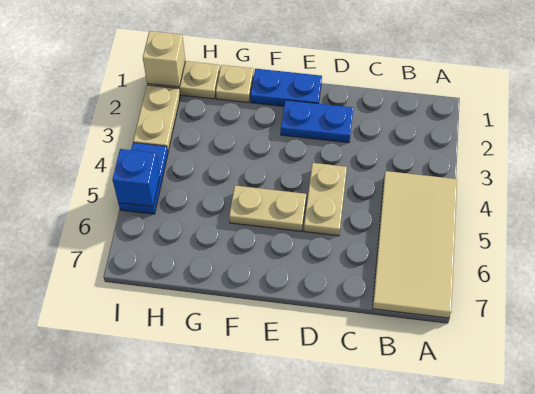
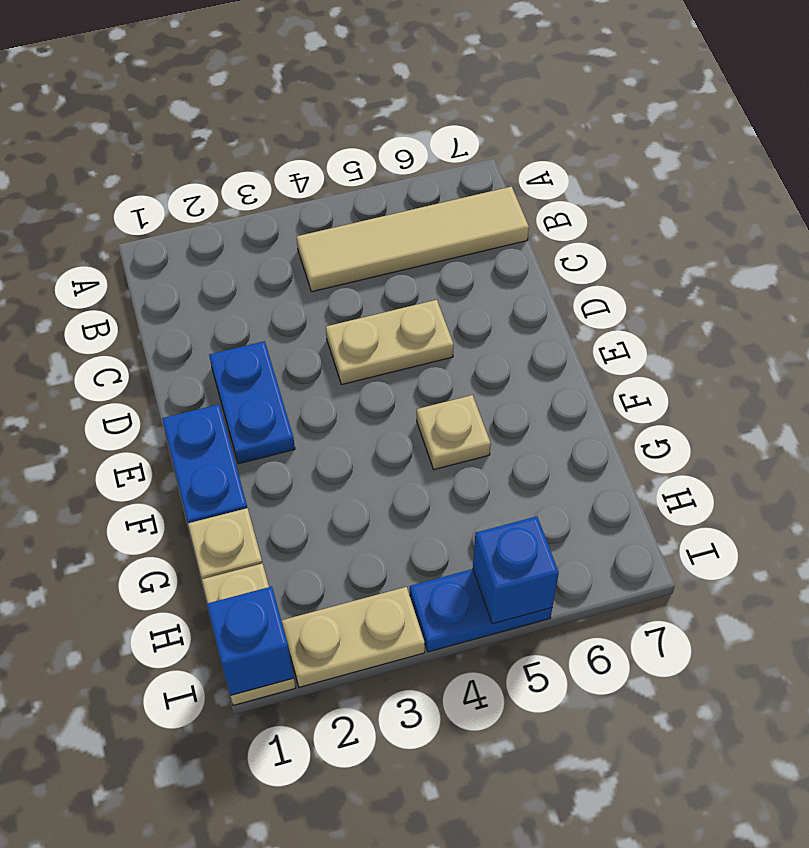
tan 2x4 tile [372,171,457,318] -> tan 1x4 tile [297,187,529,292]
tan 1x2 plate [229,186,306,231] -> tan 1x1 plate [417,395,491,470]
tan 1x1 brick [143,31,185,87] -> blue 1x1 brick [207,587,294,695]

